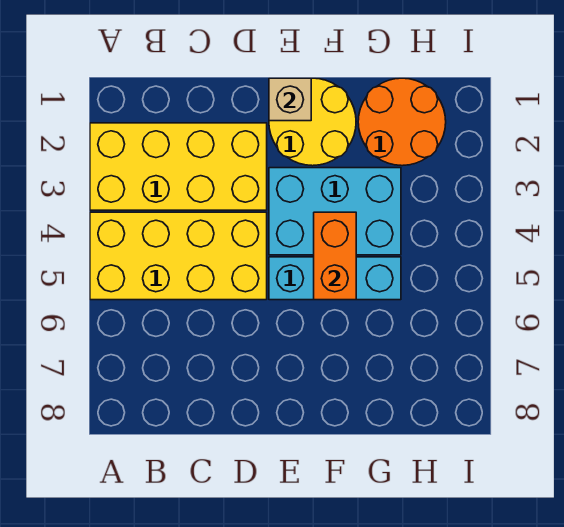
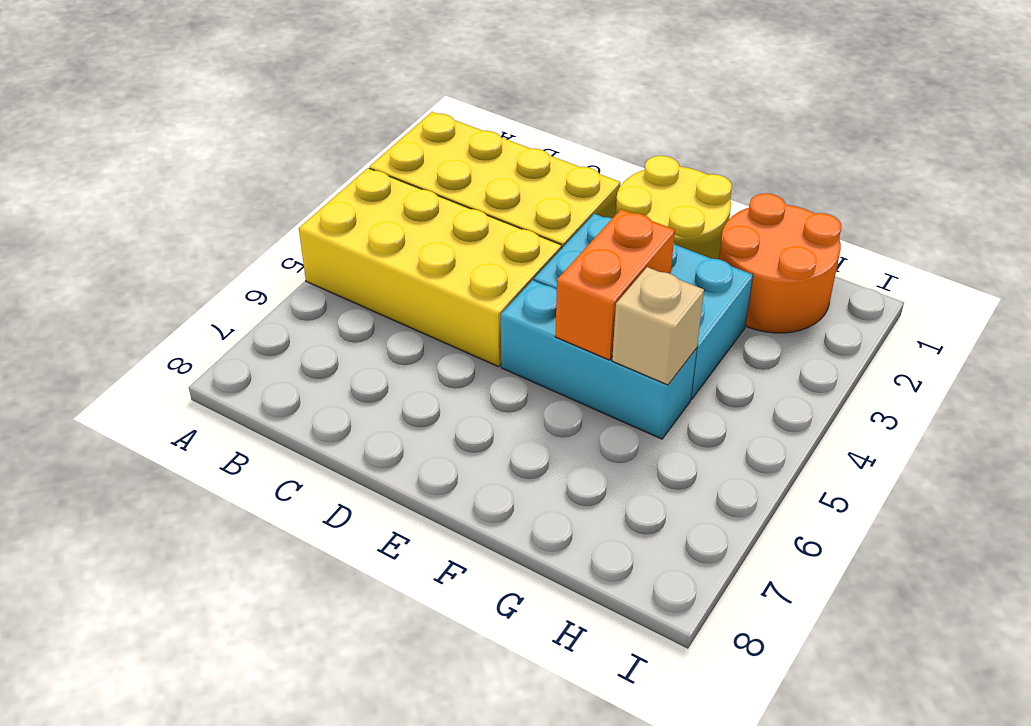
tan 1x1 brick [269,78,311,121] -> tan 1x1 brick moved to [612,267,704,385]

